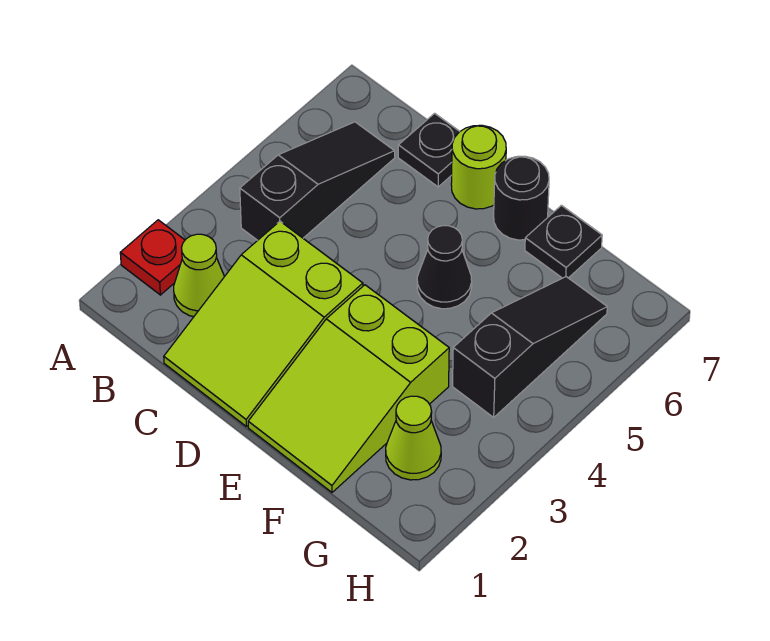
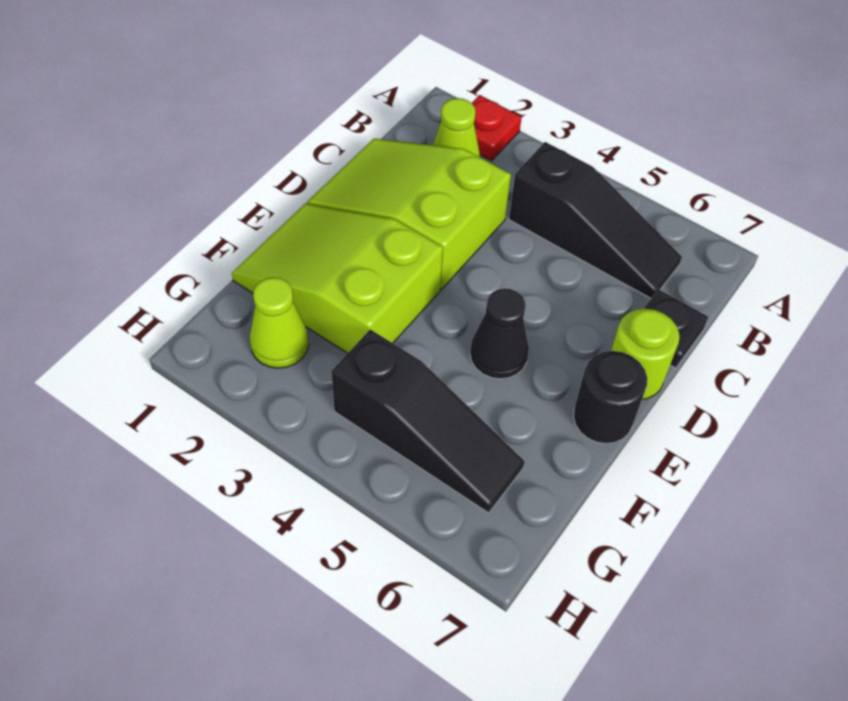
black 1x1 plate [525,205,602,278] -> none

